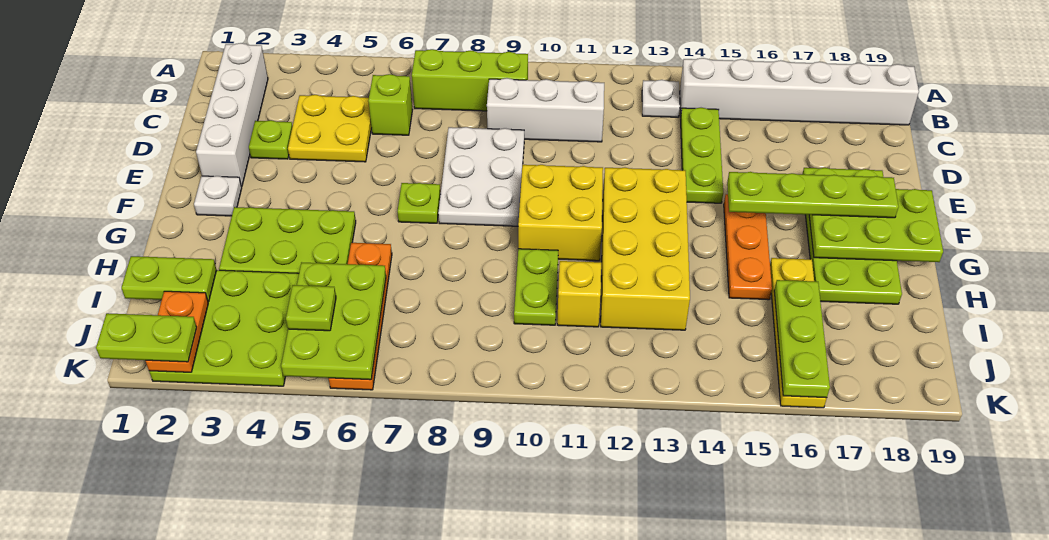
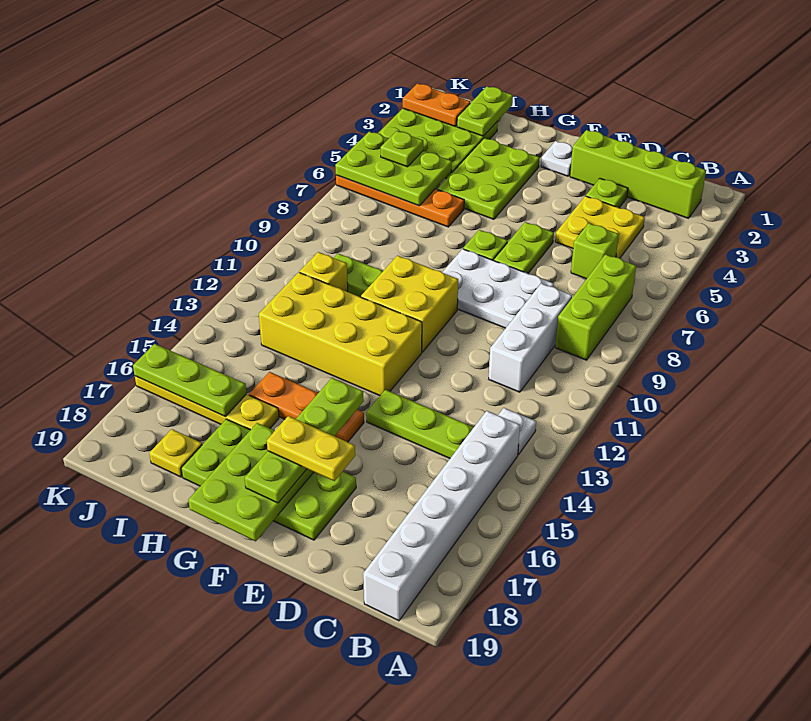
white 1x4 brick [196,43,268,186] -> lime 1x4 brick [570,130,706,218]
none -> yellow 1x2 plate [267,416,355,481]
none -> yellow 1x1 plate [149,429,202,477]
lime 1x2 plate [96,313,197,362] -> lime 1x2 plate moved to [494,222,554,273]

